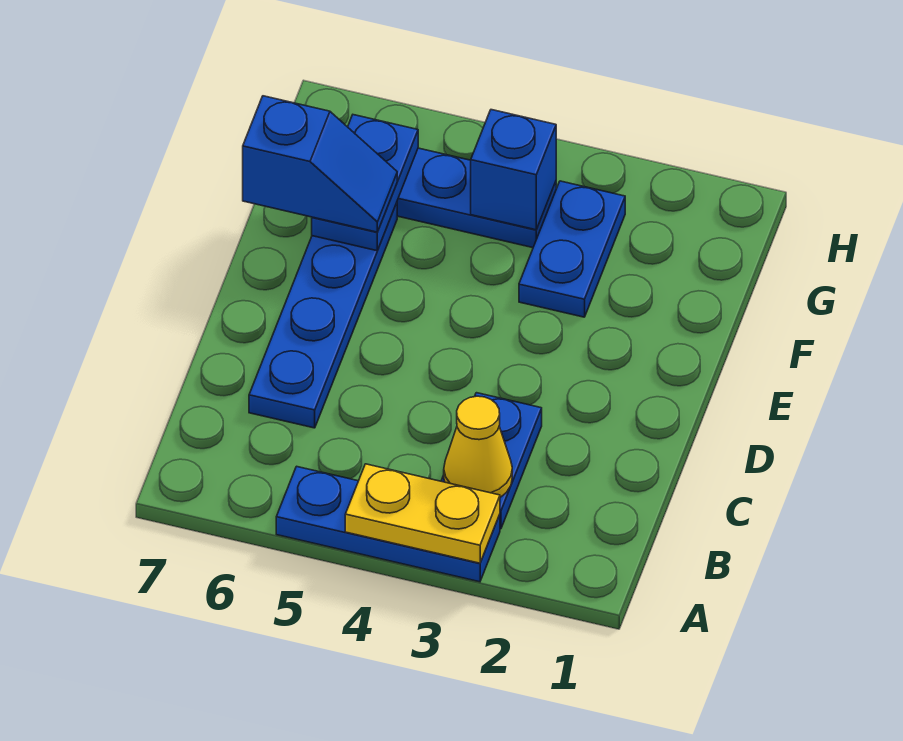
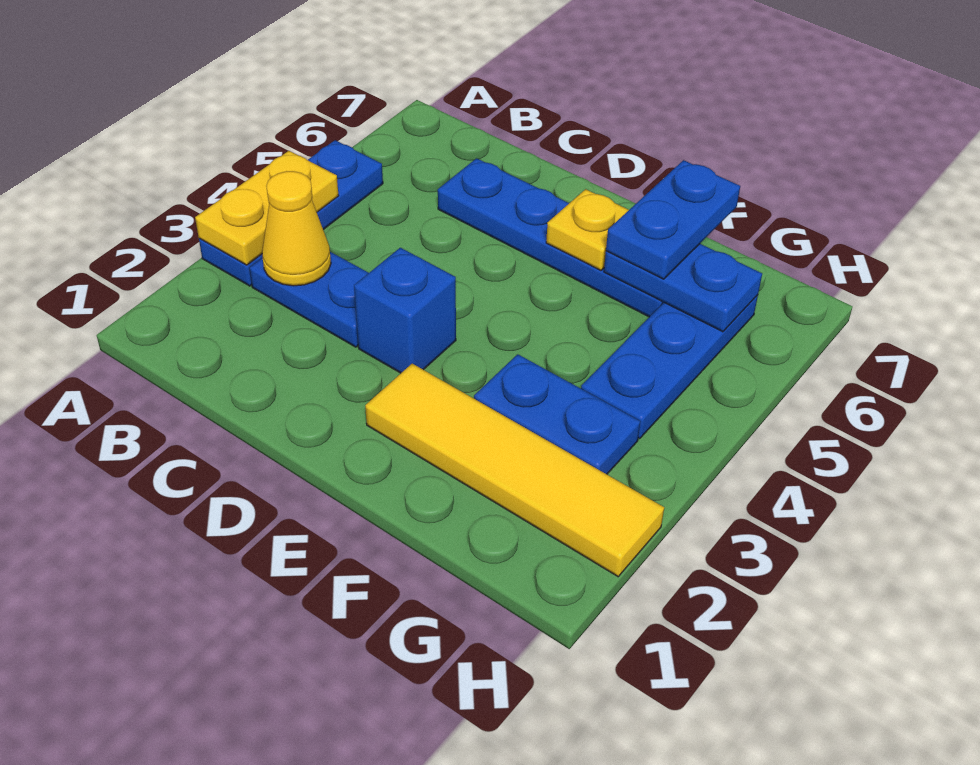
none -> yellow 1x4 tile [365,364,664,577]
none -> yellow 1x1 plate [546,189,629,270]
blue 1x2 slope [243,96,397,232] -> blue 1x2 plate [606,160,740,279]
blue 1x1 brick [471,110,556,230] -> blue 1x1 brick moved to [354,248,456,373]

